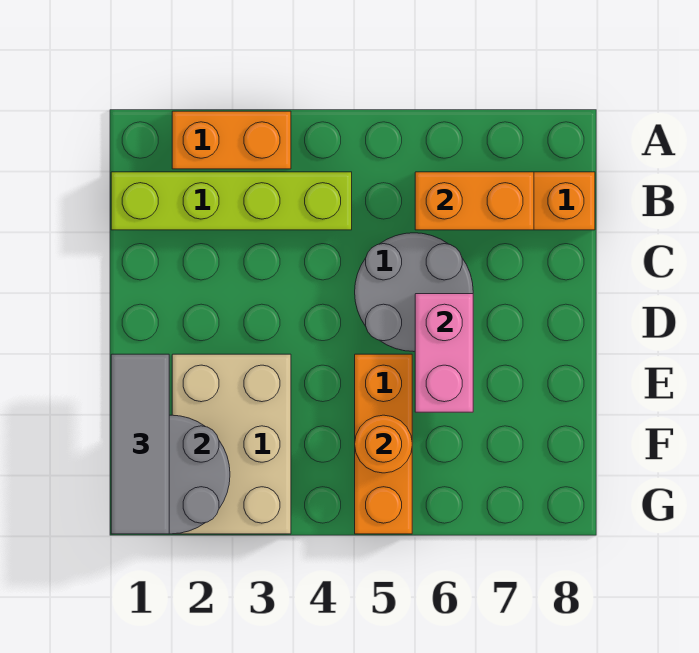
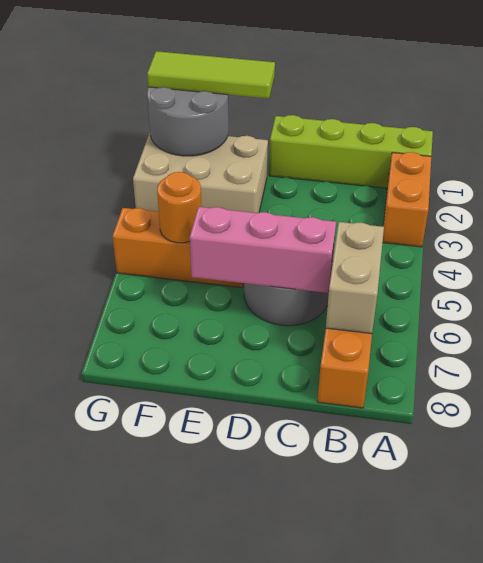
lime 1x4 brick [111,172,352,230] -> lime 1x4 brick turned to [269,115,433,188]
orange 1x2 brick [415,172,534,230] -> tan 1x2 brick [326,222,384,334]
pink 1x2 brick [415,294,473,412] -> pink 1x3 brick [190,207,336,293]
grey 1x3 tile [111,354,169,534] -> lime 1x3 tile [147,51,275,98]

